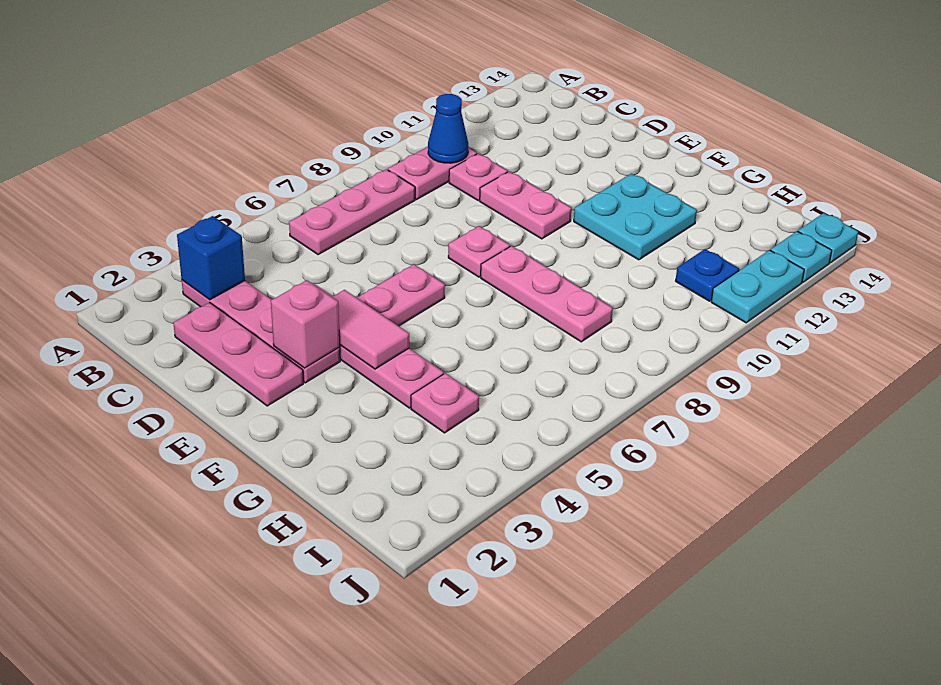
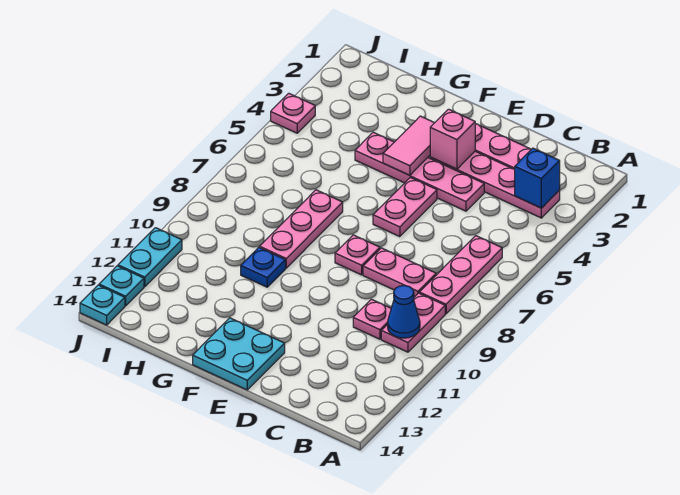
pink 1x2 plate [480,172,572,239] -> pink 1x2 plate moved to [363,248,436,297]
pink 1x2 tile [332,290,409,369] -> pink 1x2 tile turned to [383,116,434,175]
pink 1x3 plate [481,246,613,342] -> pink 1x3 plate turned to [260,190,343,268]
cyan 2x2 plate [574,174,697,260] -> cyan 2x2 plate moved to [193,318,285,390]
pink 1x1 plate [411,373,479,433] -> pink 1x1 plate moved to [271,93,315,133]
blue 1x1 plate [676,249,739,301] -> blue 1x1 plate moved to [241,247,286,287]

